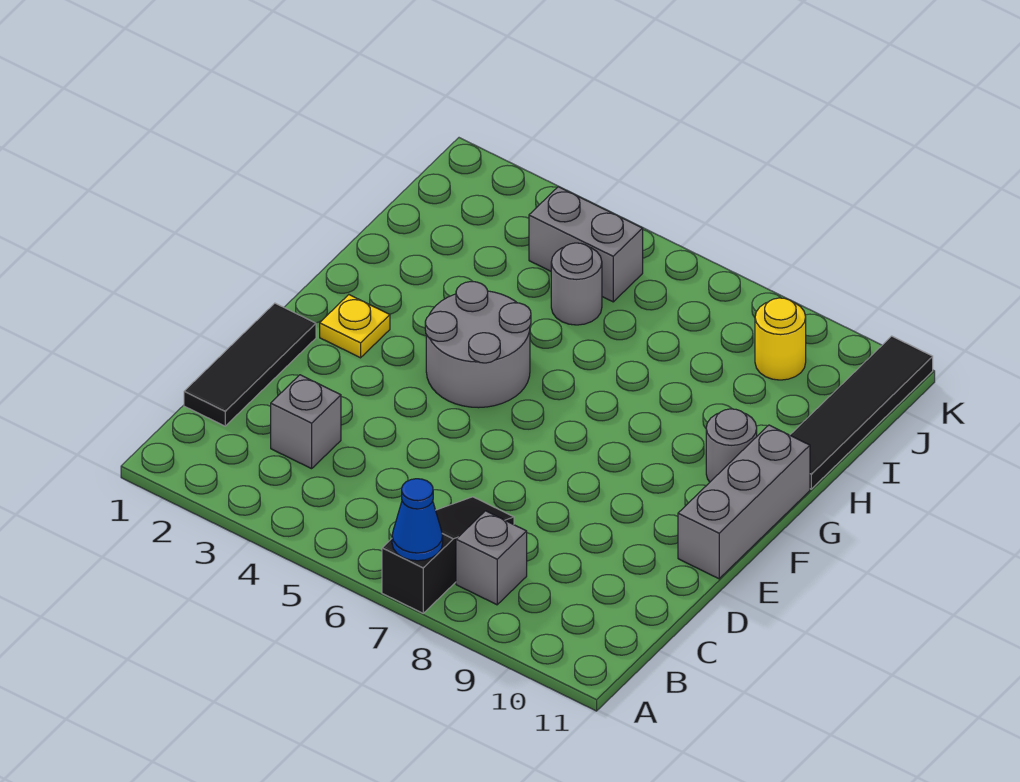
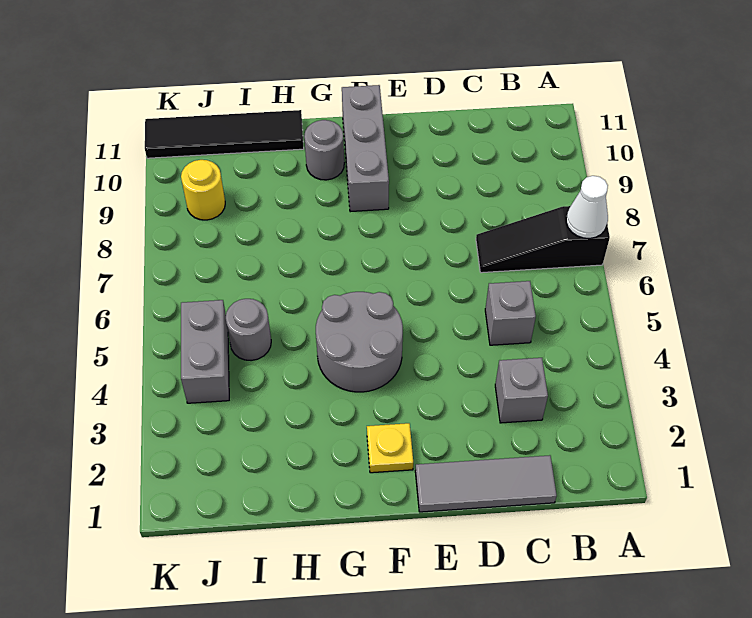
blue 1x1 cone [392,479,443,561] -> white 1x1 cone [566,176,608,238]
grey 1x1 brick [456,511,527,605] -> grey 1x1 brick moved to [485,281,536,345]
black 1x3 tile [184,303,316,426] -> grey 1x3 tile [415,455,557,512]
grey 1x3 brick [678,425,810,579] -> grey 1x3 brick turned to [342,85,389,212]

